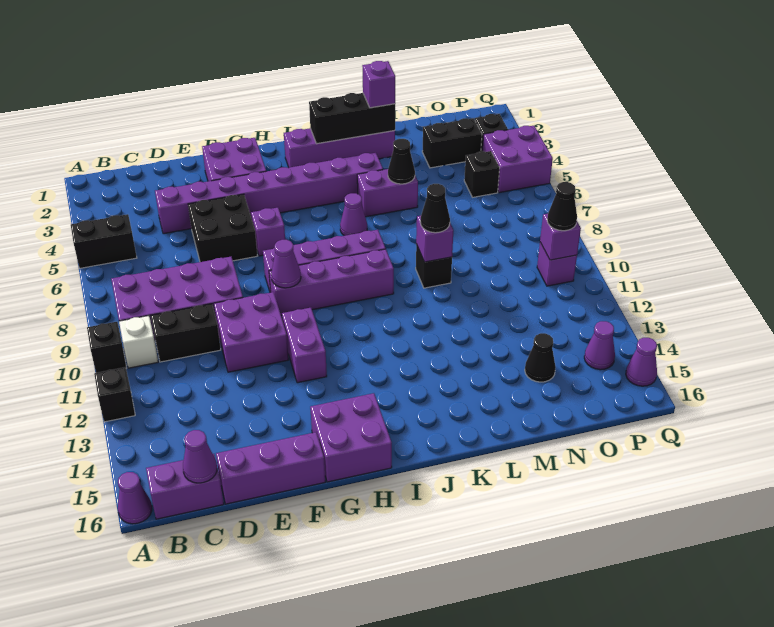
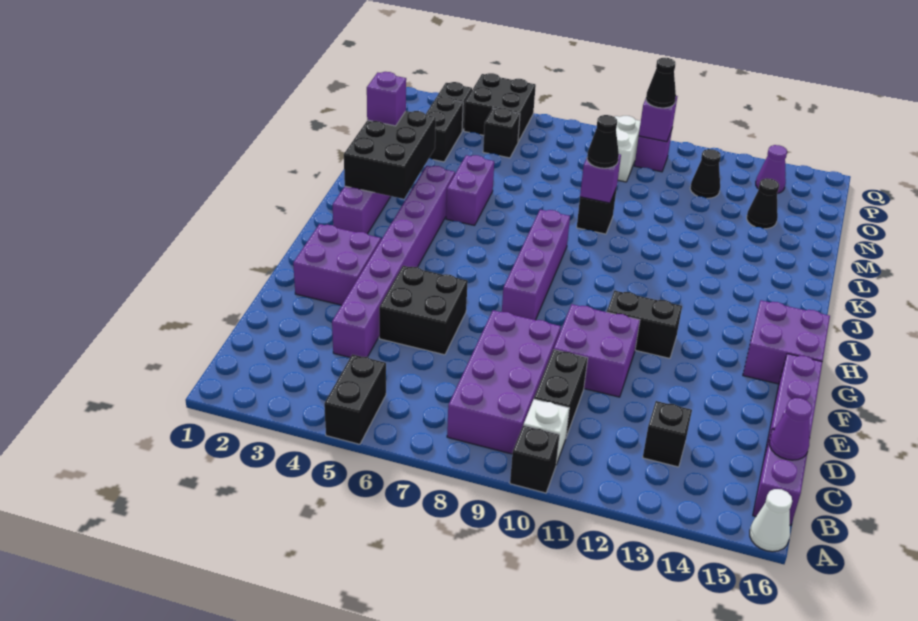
black 1x1 brick [94,367,135,422] -> black 1x1 brick moved to [643,401,692,467]
purple 1x1 cone [118,472,152,524] -> white 1x1 cone [750,489,792,552]
purple 1x1 brick [251,208,285,256] -> none
purple 1x4 brick [269,249,394,316] -> none
purple 1x1 cone [271,240,301,288] -> none
purple 1x2 brick [282,308,327,383] -> black 1x2 brick [607,291,682,358]
black 1x3 brick [309,93,395,144] -> black 2x3 brick [344,111,436,199]
purple 1x1 cone [340,193,367,236] -> none
black 1x1 cone [388,139,415,184] -> black 1x1 cone moved to [690,149,721,198]
none -> white 1x2 brick [615,116,641,182]
purple 2x2 brick [483,126,553,193] -> black 2x2 brick [464,73,536,142]
purple 1x1 cone [626,338,657,386] -> none

